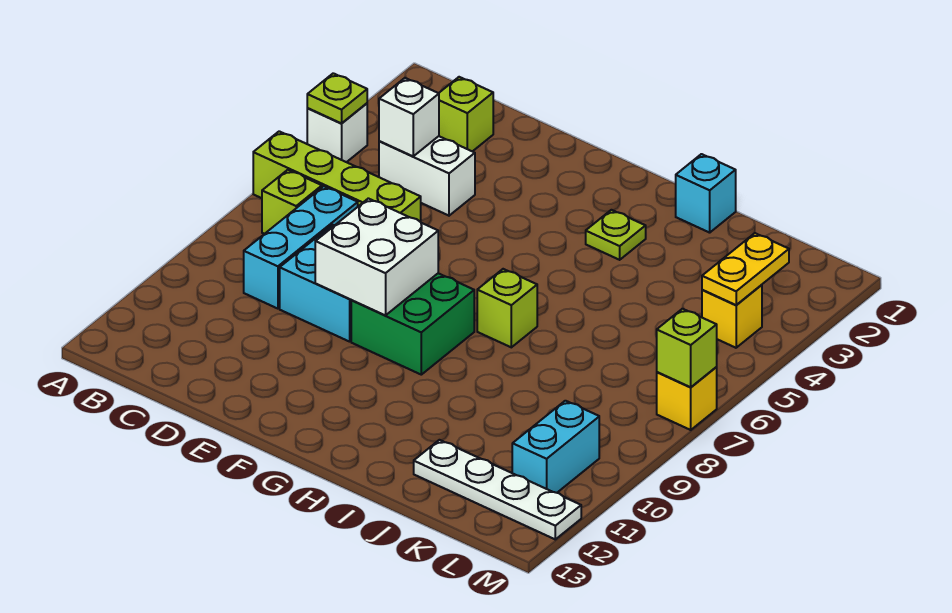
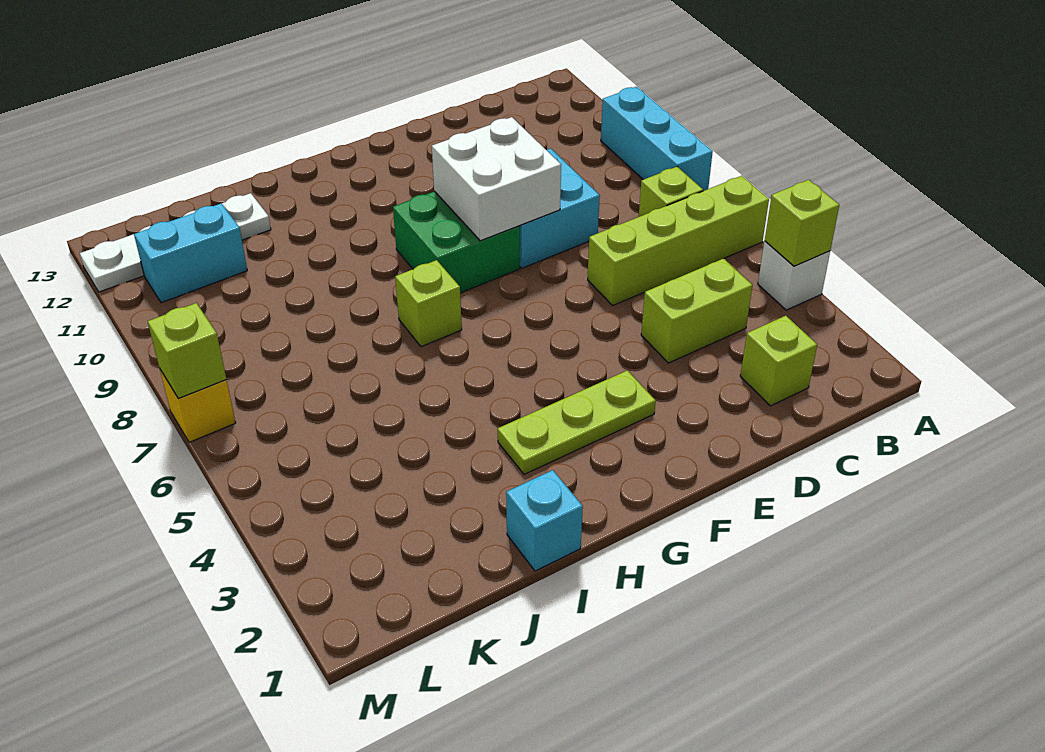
lime 1x1 plate [307,73,367,123] -> lime 1x1 brick [765,180,839,266]
white 1x2 brick [379,136,475,216] -> lime 1x2 brick [641,259,753,363]
white 1x1 brick [379,78,439,156] -> none
cyan 1x3 brick [244,186,358,309] -> cyan 1x3 brick moved to [601,87,713,191]
lime 1x1 plate [586,210,646,260] -> lime 1x3 plate [498,370,656,474]
yellow 1x2 plate [702,233,789,305] -> none
yellow 1x1 brick [702,285,762,348] -> none
cyan 1x2 brick [512,401,599,493] -> cyan 1x2 brick turned to [134,203,247,303]

